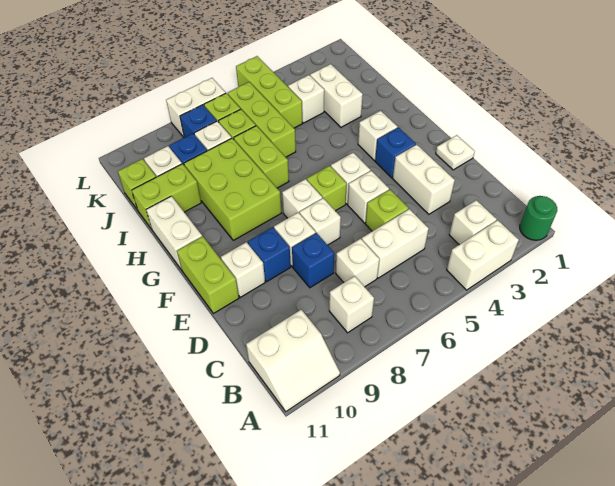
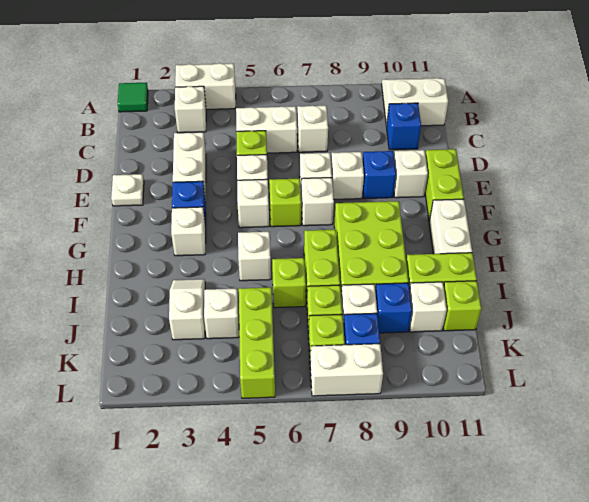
green 1x1 round brick [520,196,557,240] -> green 1x1 tile [118,83,148,112]
white 1x1 brick [329,276,374,333] -> white 1x1 brick moved to [238,232,271,281]
blue 1x1 brick [292,233,334,288] -> blue 1x1 brick moved to [387,103,421,150]
white 1x2 brick [310,64,363,127] -> white 1x2 slope [169,279,205,340]
lime 1x3 brick [228,82,296,157] -> lime 1x1 brick [272,258,306,308]

